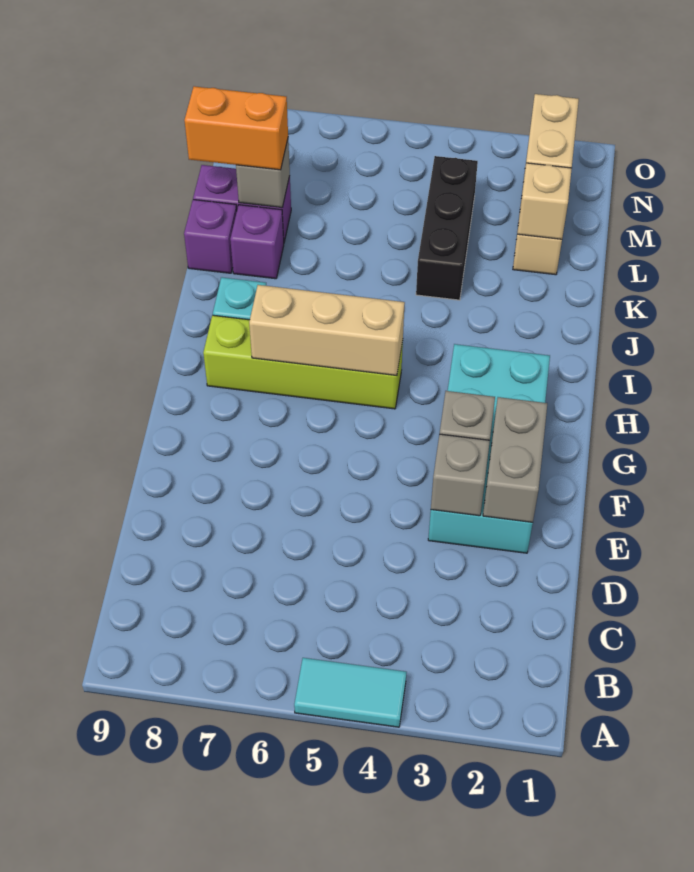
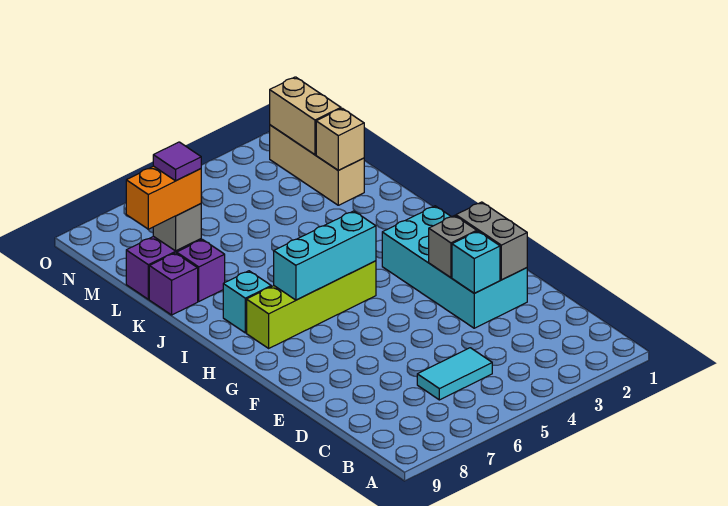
cyan 1x2 tile [294,658,407,727] -> cyan 1x2 tile moved to [417,348,492,400]
grey 1x1 brick [431,434,490,516] -> cyan 1x1 brick [452,231,500,293]
tan 1x3 brick [249,285,405,375] -> cyan 1x3 brick [274,211,376,300]
black 1x3 brick [416,156,478,300] -> none
none -> purple 1x1 tile [153,142,201,181]

